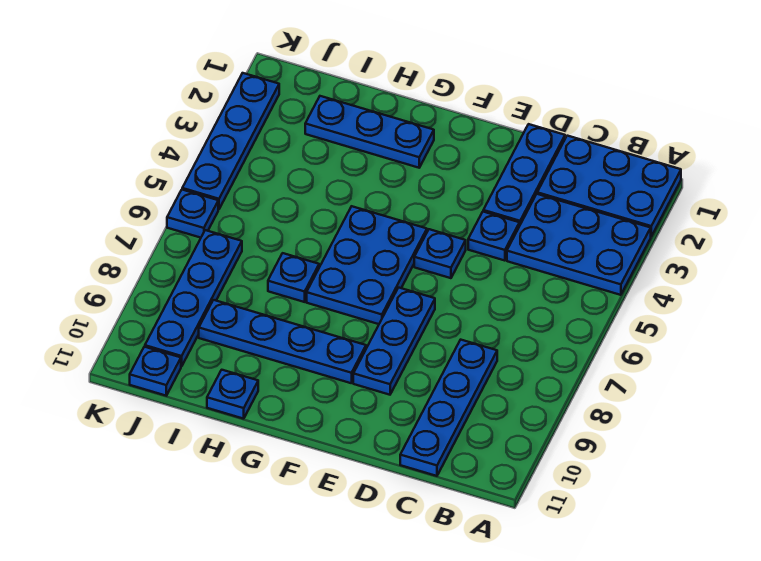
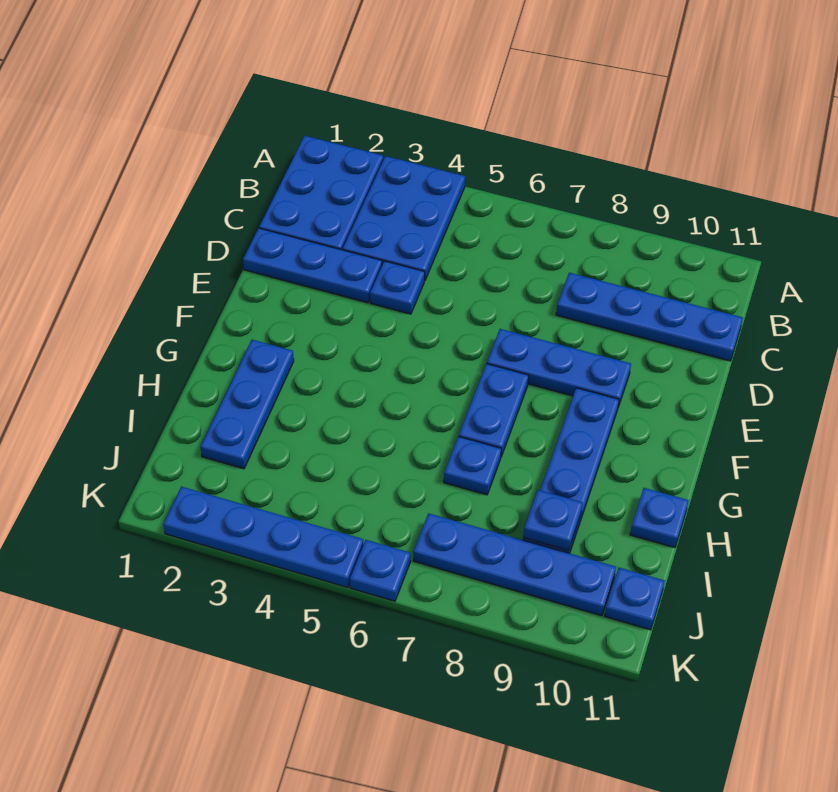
blue 1x1 plate [414,229,466,278] -> blue 1x1 plate moved to [523,490,583,551]
blue 2x3 plate [307,206,427,324] -> blue 1x2 plate [459,364,529,457]

